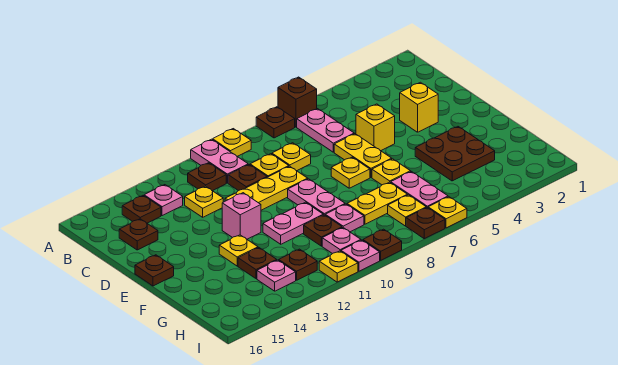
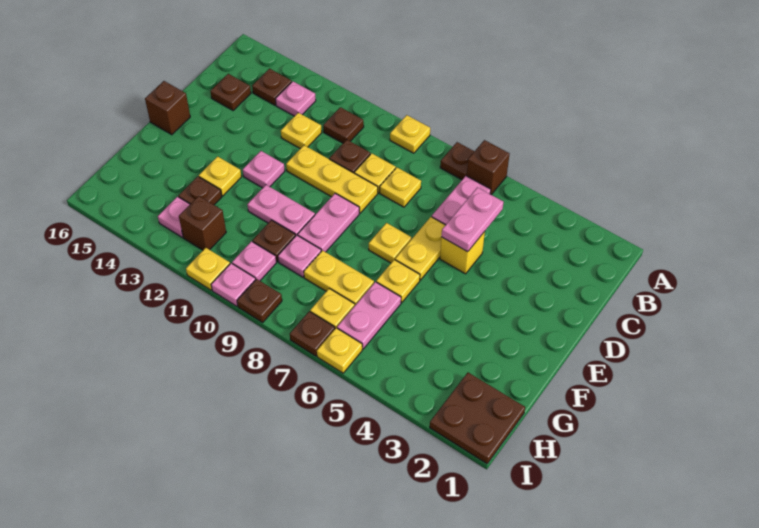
pink 1x2 plate [191,139,248,183] -> pink 1x2 plate moved to [441,187,504,252]
yellow 1x1 brick [400,82,438,132] -> none
pink 1x1 brick [222,193,261,239] -> pink 1x1 plate [243,151,285,188]
brown 1x1 plate [135,255,174,286] -> brown 1x1 brick [145,81,190,135]
brown 2x2 plate [415,127,495,181] -> brown 2x2 plate moved to [430,373,525,464]
brown 1x1 plate [279,249,317,280] -> brown 1x1 brick [179,196,226,250]

